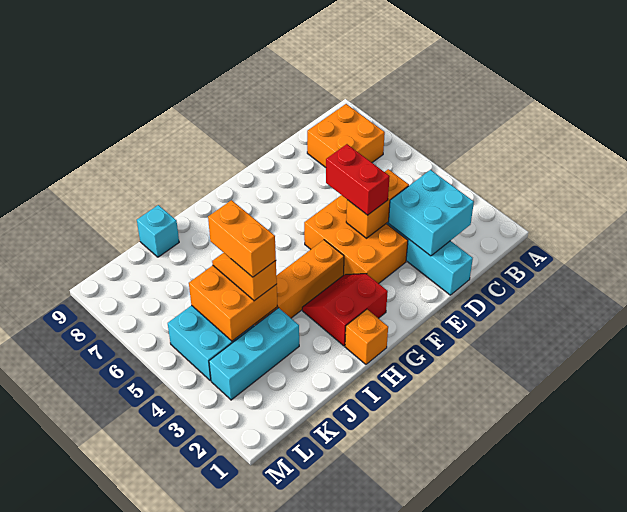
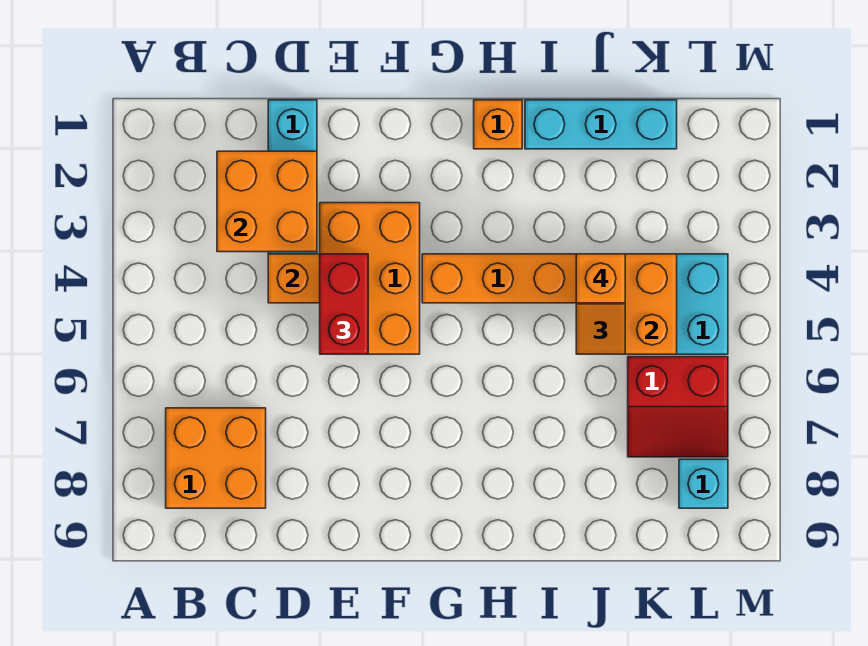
cyan 2x2 brick [388,170,474,256] -> orange 2x2 brick [217,151,317,252]
red 2x2 slope [302,274,388,346] -> red 2x2 slope moved to [628,357,728,457]
cyan 1x3 brick [209,308,299,400] -> cyan 1x3 brick moved to [525,100,677,149]
orange 1x2 brick [208,200,276,277] -> orange 1x1 brick [576,254,625,303]
cyan 1x1 brick [137,205,179,257] -> cyan 1x1 brick moved to [679,459,728,508]

